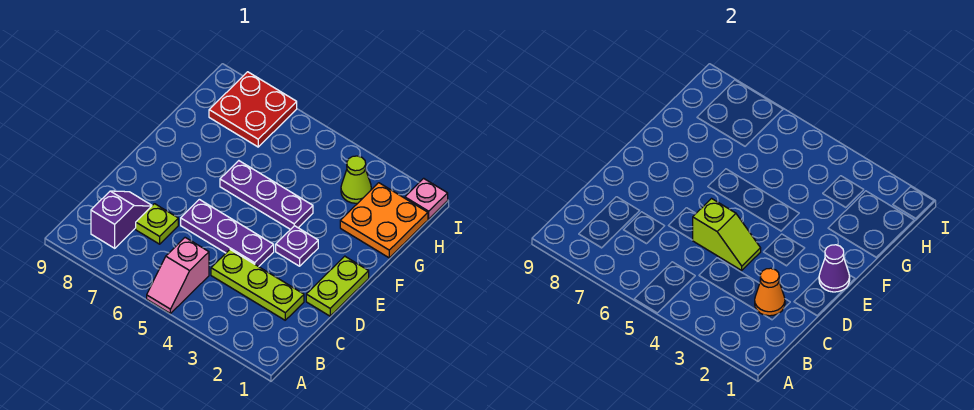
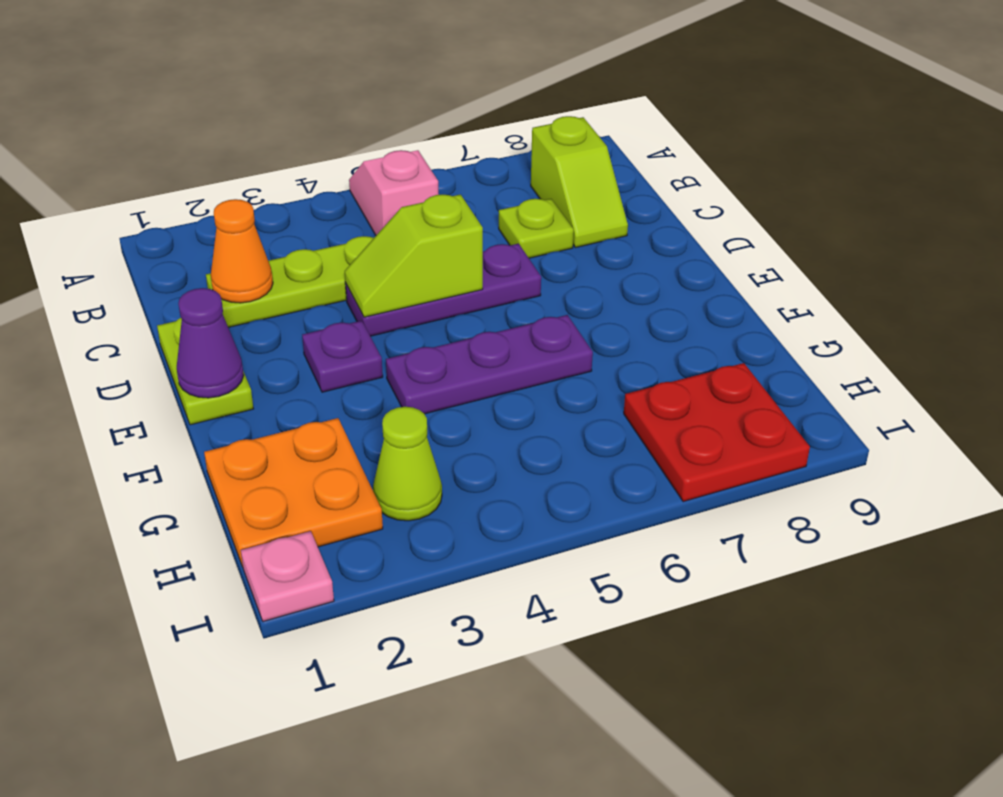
purple 1x2 slope [91,191,152,248] -> lime 1x2 slope [531,116,628,248]

